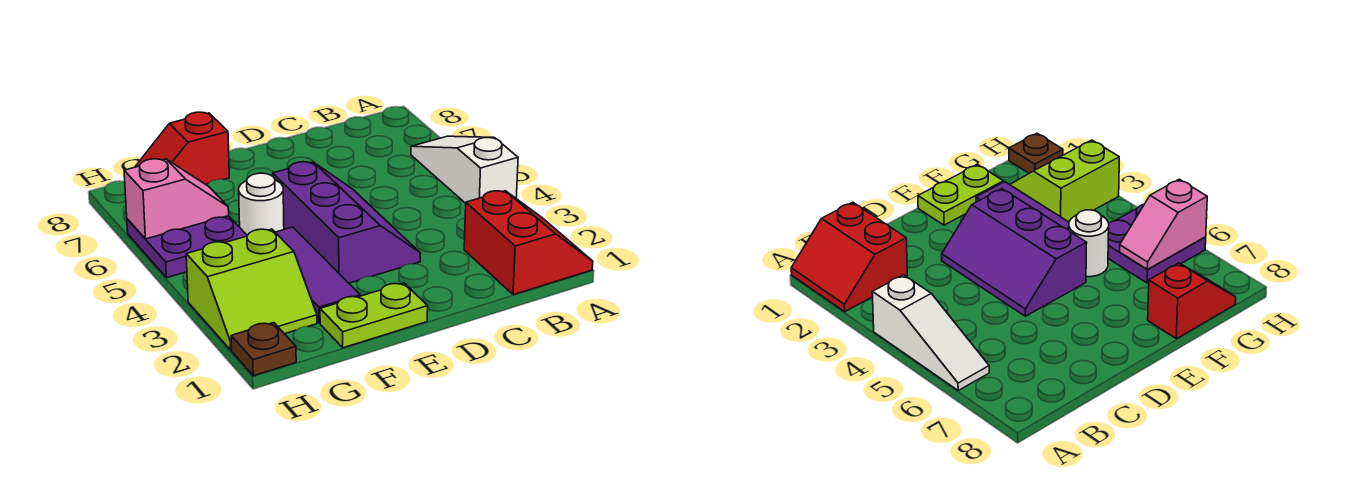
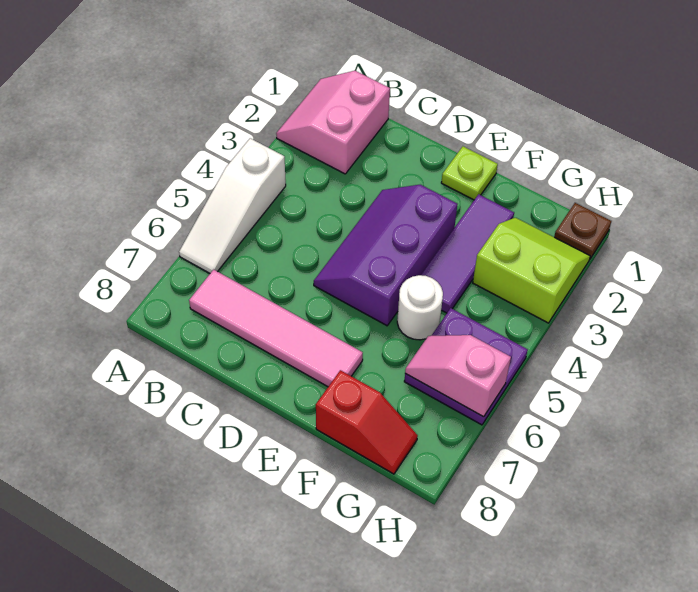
red 2x2 slope [464,191,593,295] -> pink 2x2 slope [276,71,390,174]
none -> pink 1x4 tile [189,270,363,387]
lime 1x2 plate [320,283,428,348] -> lime 1x1 plate [441,146,498,200]

